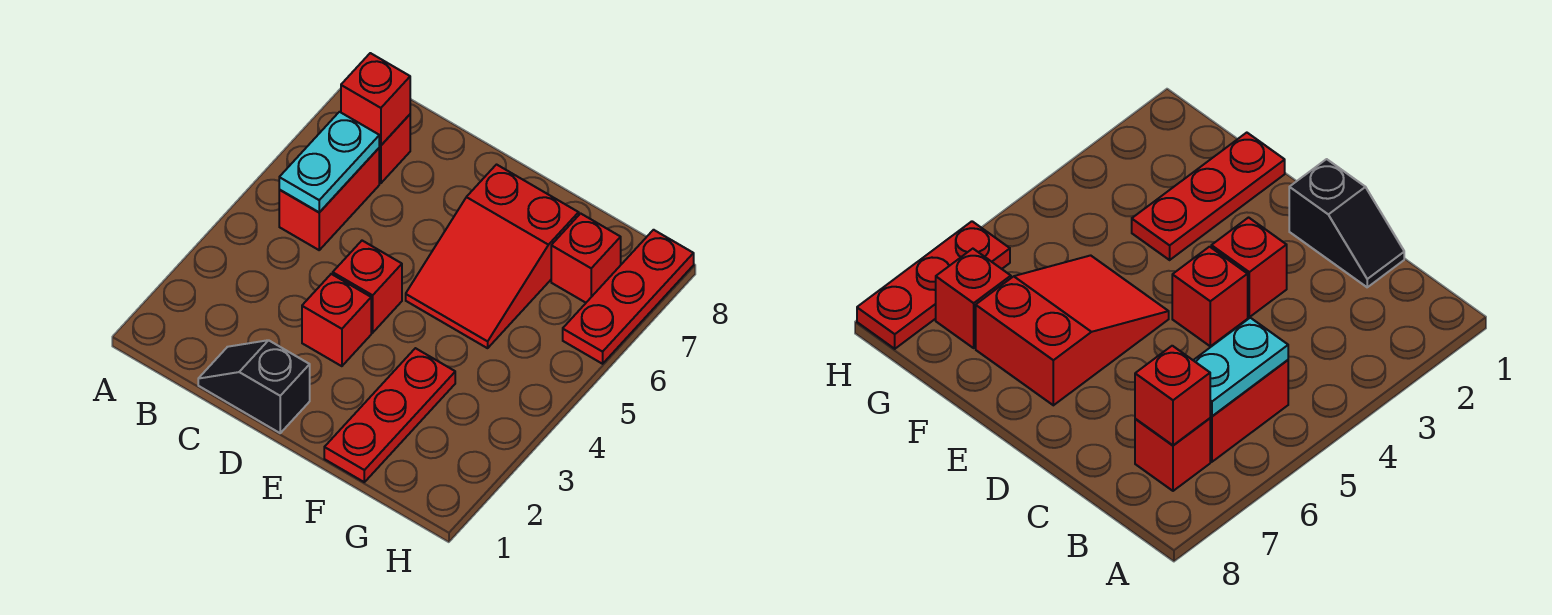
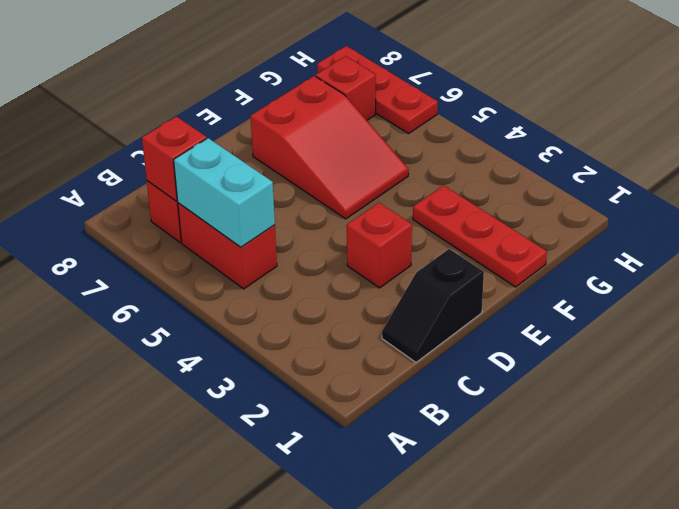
cyan 1x2 plate [279,112,379,212] -> cyan 1x2 brick [174,138,275,247]
red 1x1 brick [333,241,402,333] -> none

